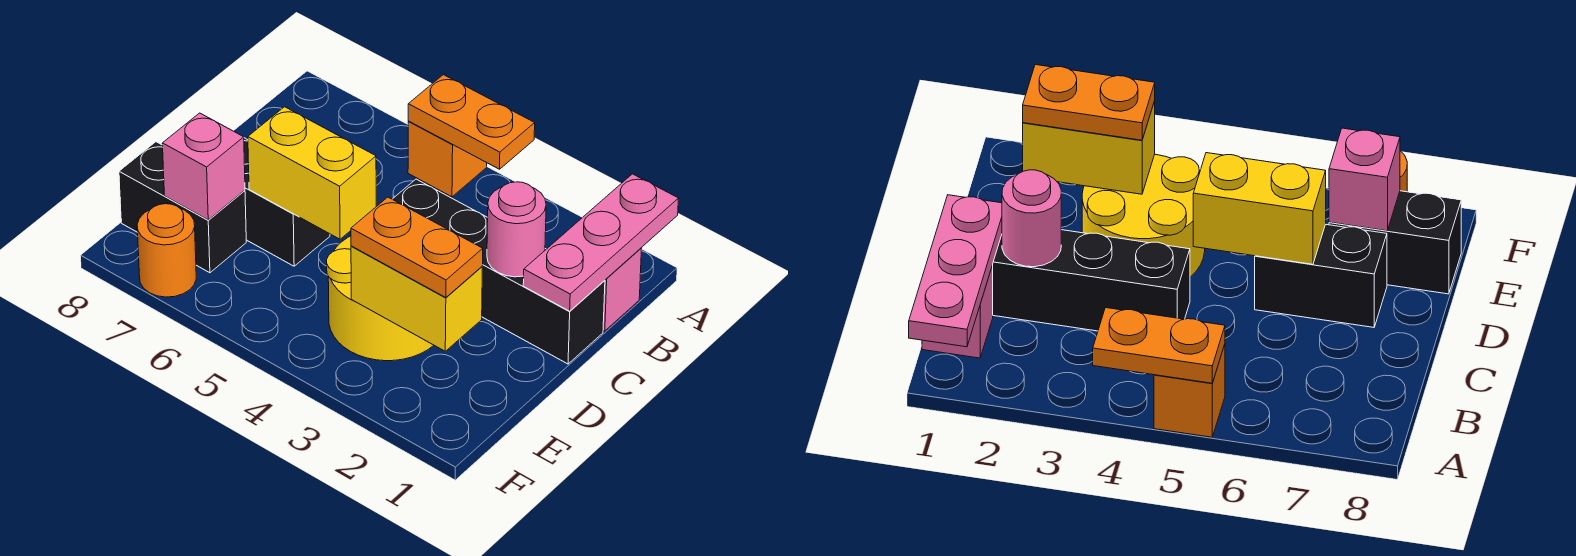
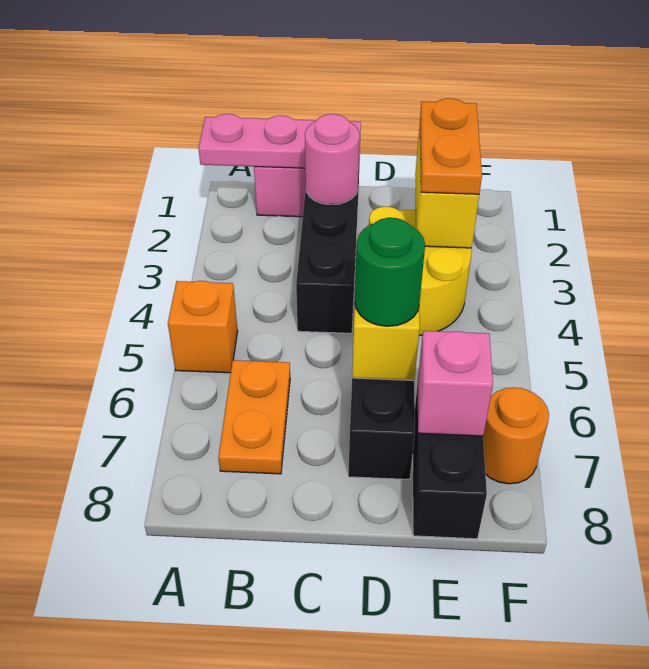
orange 1x2 plate [408,75,535,169] -> orange 1x2 plate moved to [218,360,290,474]
none -> green 1x1 round brick [355,218,425,326]

